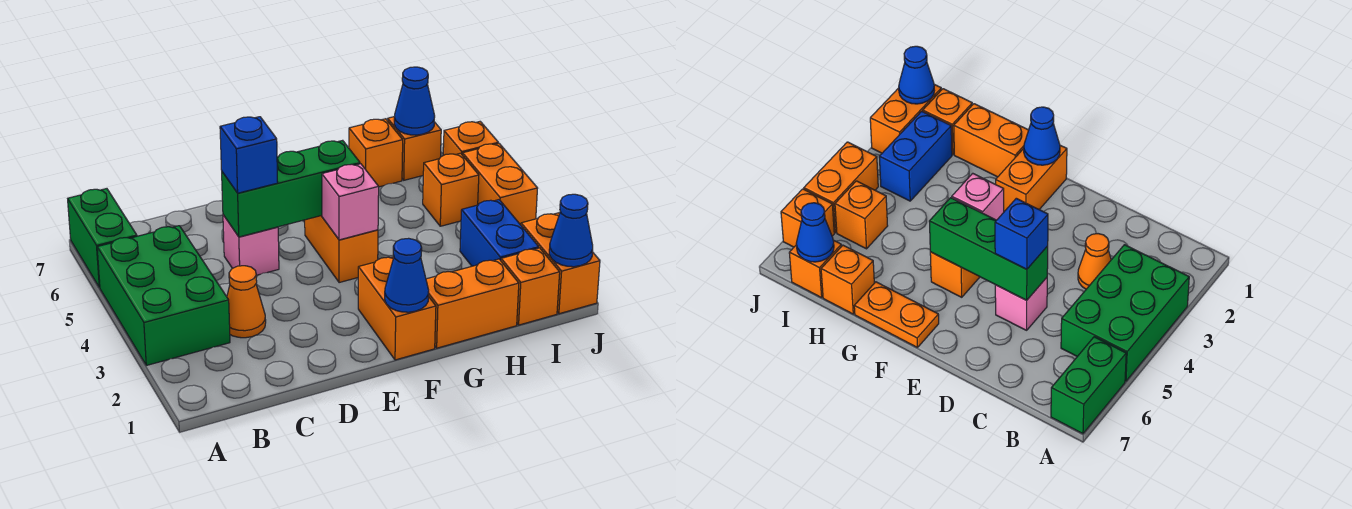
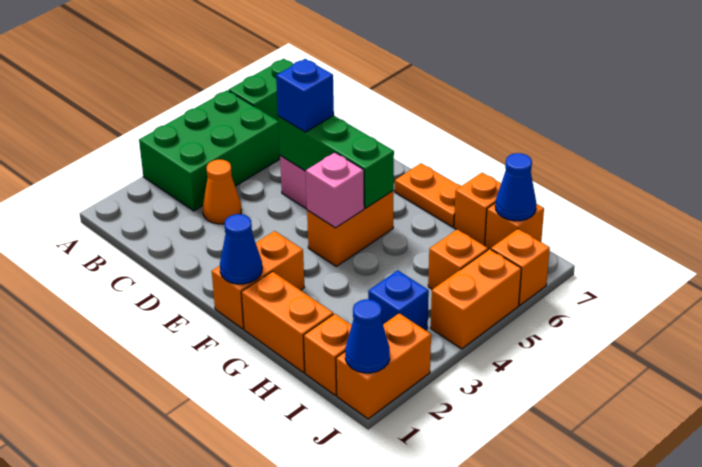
blue 1x2 brick [460,200,539,266] -> blue 1x1 brick [368,270,429,330]

